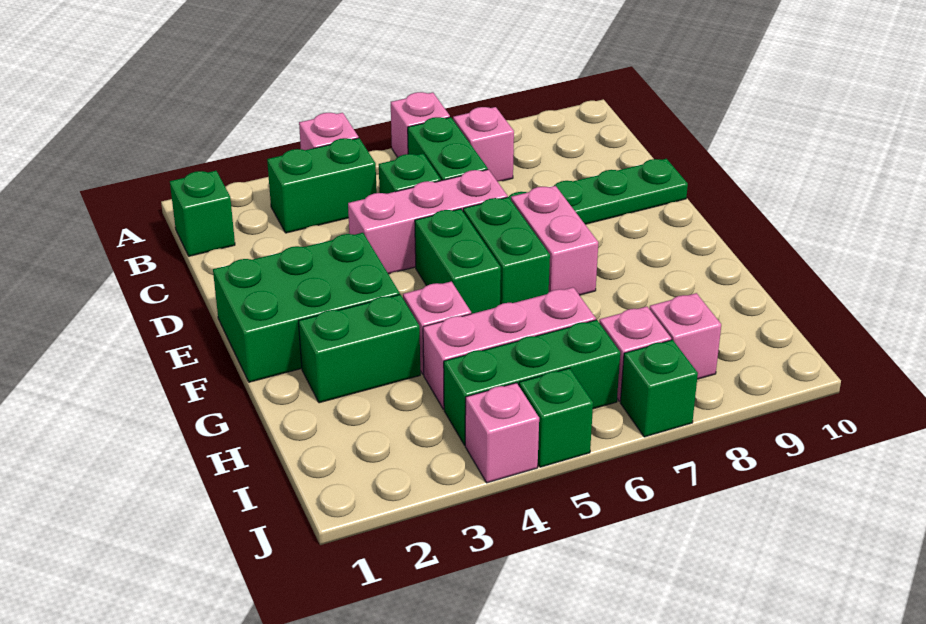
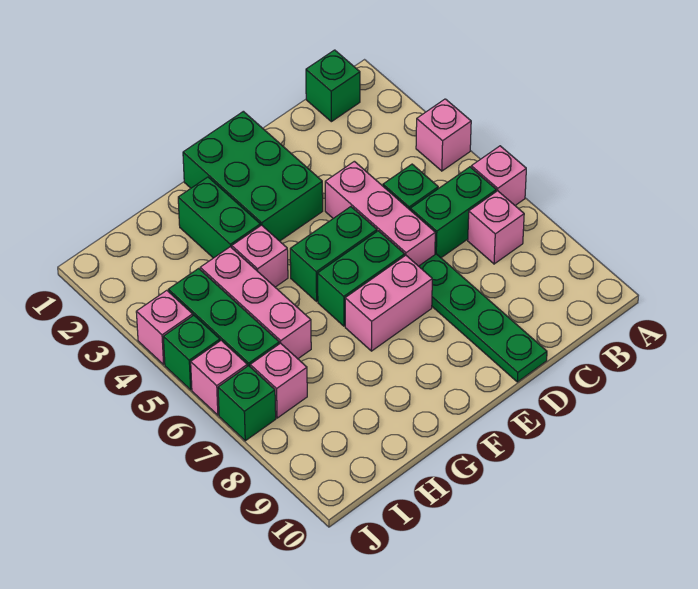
green 1x2 brick [267,138,377,233] -> none
pink 1x1 brick [649,293,721,379] -> pink 1x1 brick moved to [191,340,247,415]

